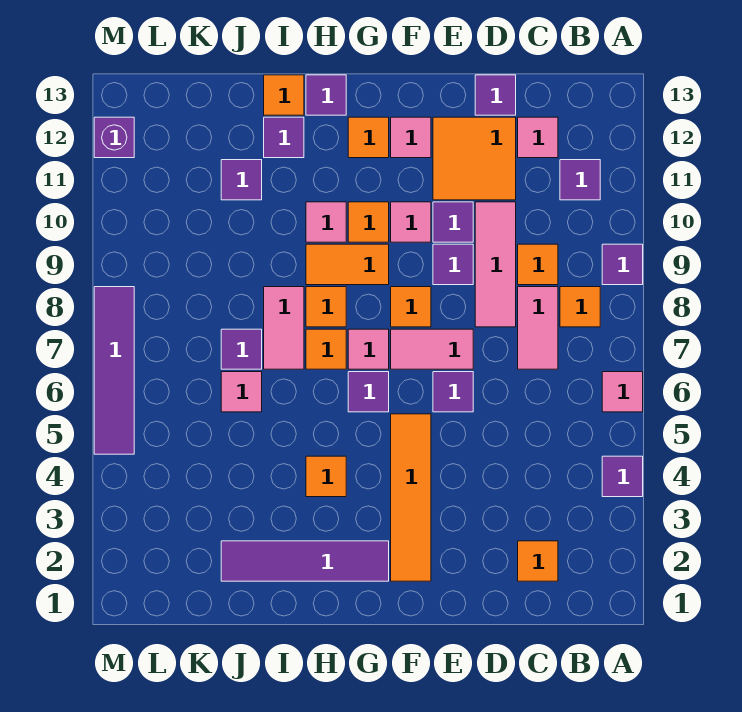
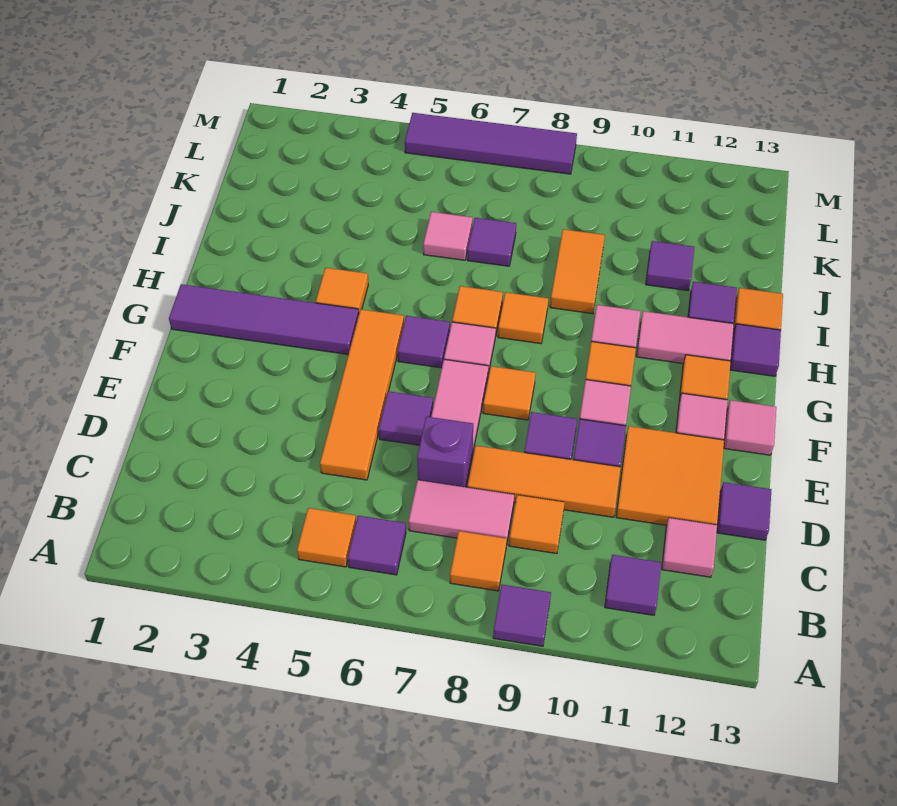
purple 1x1 tile [602,456,643,497] -> purple 1x1 tile moved to [348,516,406,575]
pink 1x1 tile [602,372,643,412] -> pink 1x1 tile moved to [724,400,776,455]
orange 1x1 tile [518,541,558,581] -> orange 1x1 tile moved to [297,508,356,567]
pink 1x3 tile [475,202,516,327] -> orange 1x3 tile [467,446,621,517]
orange 1x4 tile [391,414,431,581] -> orange 1x4 tile turned to [320,309,404,480]
purple 1x4 tile [221,541,389,581] -> purple 1x4 tile turned to [169,284,359,354]
orange 1x2 tile [306,244,389,285] -> orange 1x2 tile moved to [550,229,605,314]
pink 1x2 tile [264,287,304,369] -> pink 1x2 tile moved to [637,311,734,363]
purple 1x1 brick [94,117,134,158] -> purple 1x1 brick moved to [417,417,473,487]

